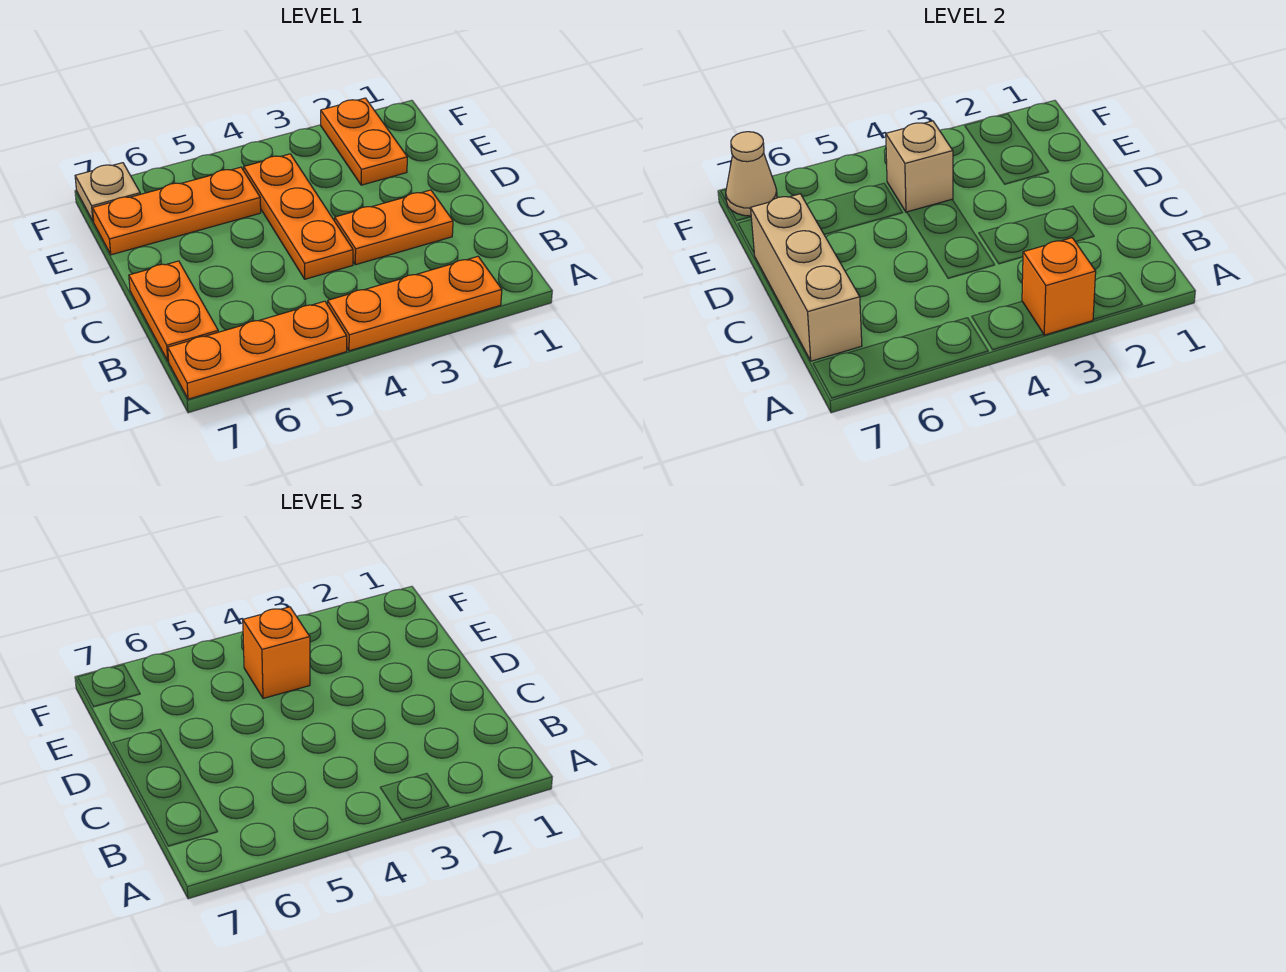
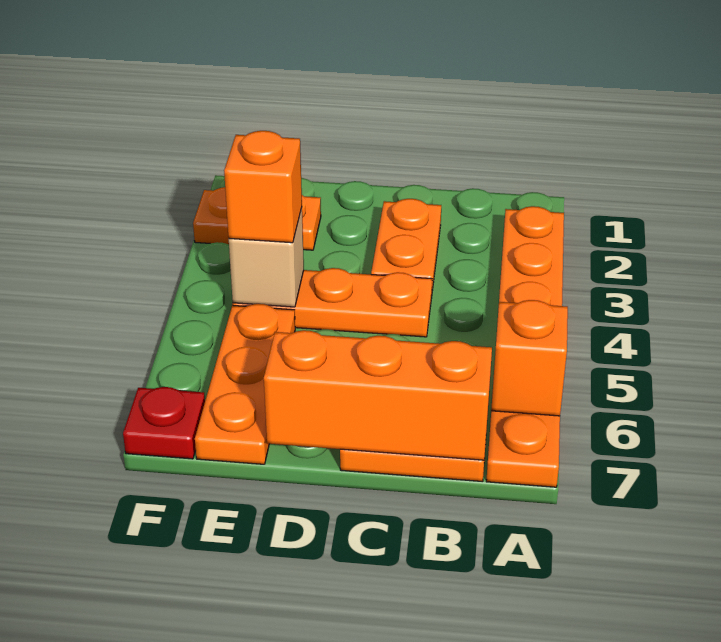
orange 1x1 brick [1022,238,1096,335] -> orange 1x1 brick moved to [491,300,568,416]
tan 1x3 brick [751,194,862,361] -> orange 1x3 brick [264,330,492,460]
tan 1x1 plate [75,163,140,222] -> red 1x1 plate [123,387,205,459]
tan 1x1 cone [726,132,777,216] -> none

